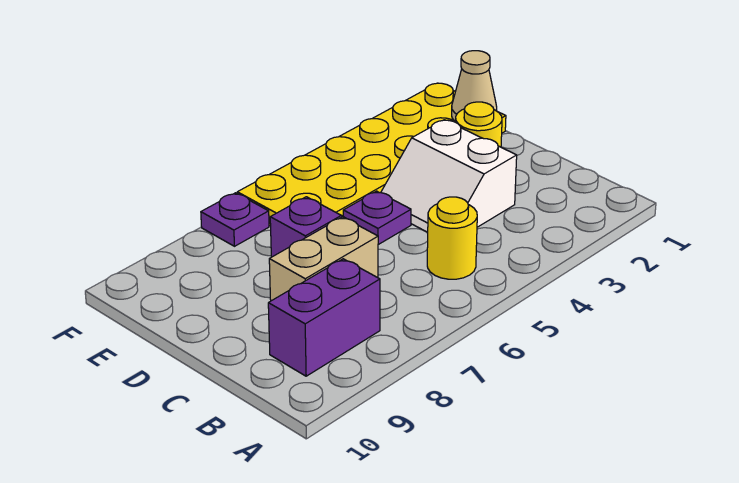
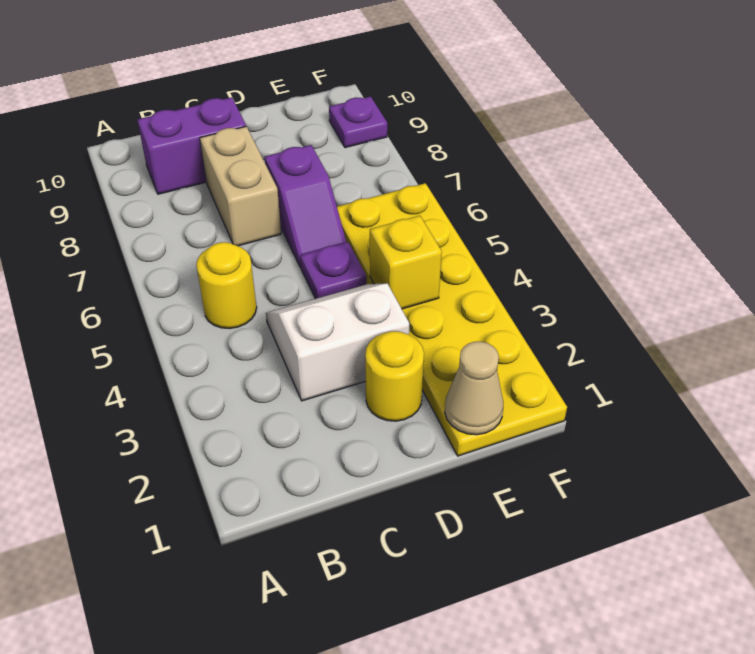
purple 1x2 brick [268,259,380,376] -> purple 1x2 brick turned to [137,97,246,194]
none -> yellow 1x1 brick [370,216,442,309]
purple 1x1 plate [201,193,269,246] -> purple 1x1 plate moved to [329,97,387,148]

